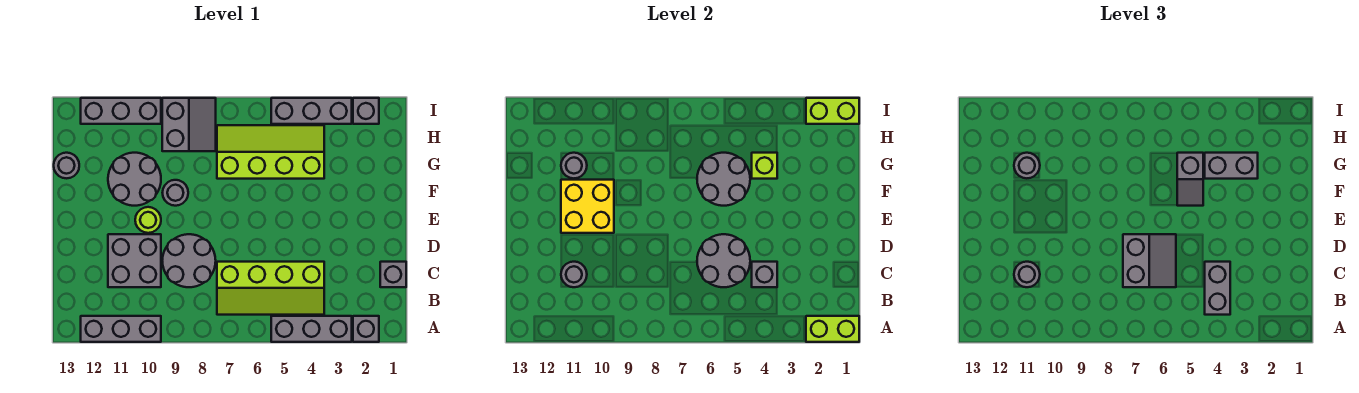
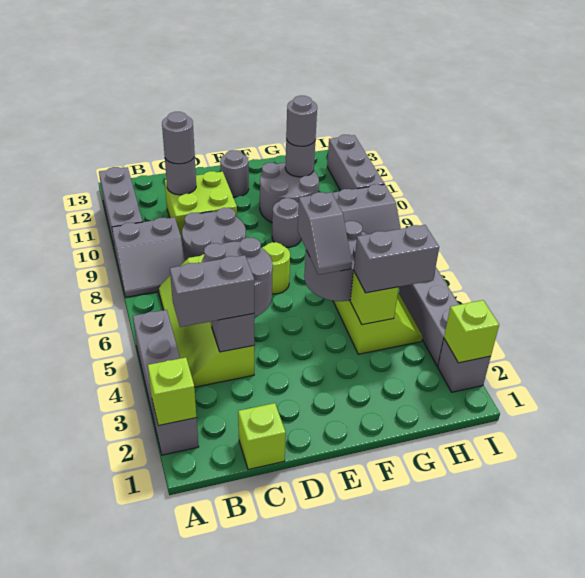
lime 1x2 brick [806,316,859,342] -> lime 1x1 brick [148,358,197,426]
grey 1x1 brick [380,262,406,287] -> lime 1x1 brick [238,403,286,470]
grey 2x2 slope [1123,234,1176,287] -> grey 2x2 slope moved to [112,217,185,297]
grey 2x2 brick [108,234,161,287] -> lime 2x2 brick [165,171,237,244]
lime 1x1 round brick [135,207,161,233] -> lime 1x1 round brick moved to [262,242,290,294]
yellow 2x2 brick [561,180,614,233] -> none
grey 1x2 slope [1177,153,1203,206] -> grey 1x2 slope turned to [298,192,352,275]
grey 1x2 brick [1205,153,1258,179] -> grey 1x2 brick turned to [354,225,439,293]
grey 1x1 round brick [54,153,79,178] -> grey 1x1 round brick moved to [220,150,249,197]
lime 1x2 brick [806,98,859,124] -> lime 1x1 brick [444,300,499,363]

